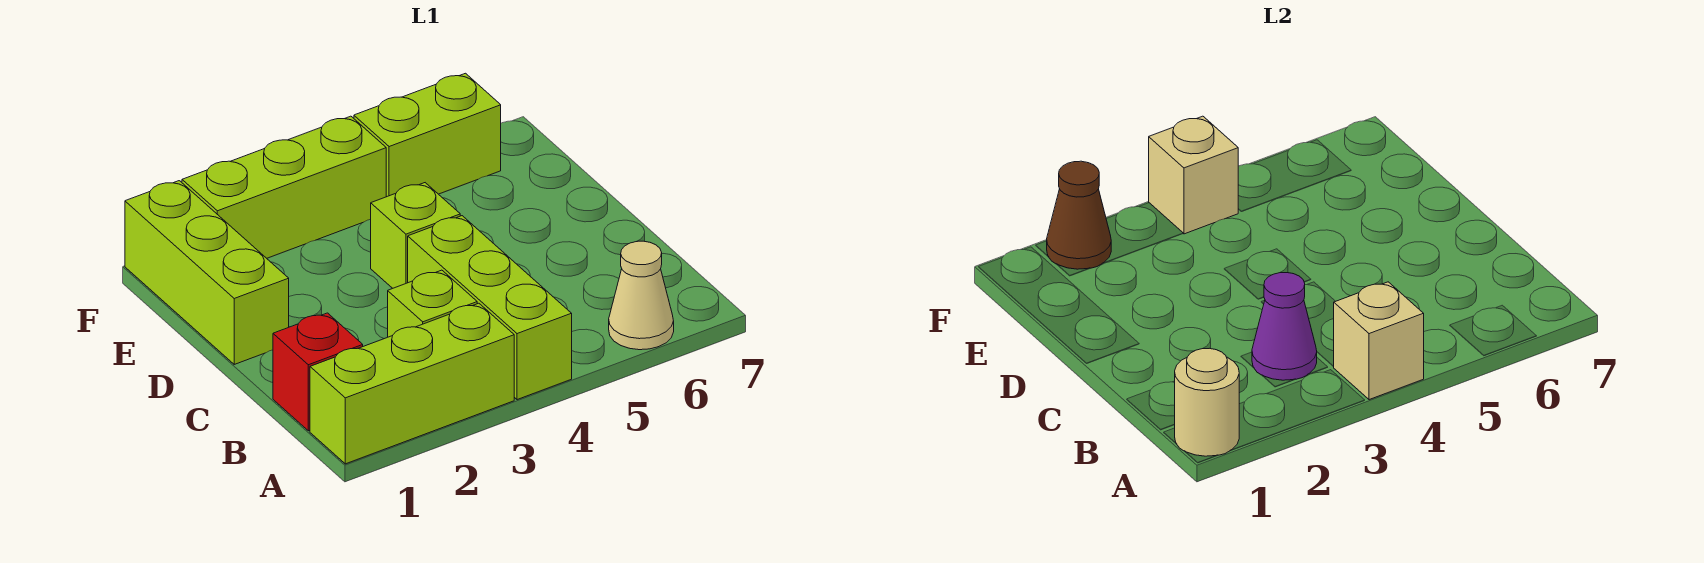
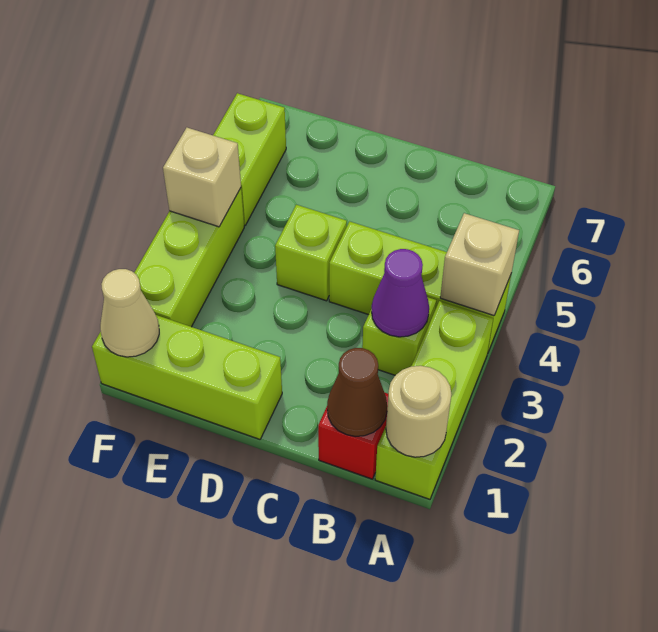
tan 1x1 cone [609,241,674,350] -> tan 1x1 cone moved to [100,269,159,357]
brown 1x1 cone [1047,161,1111,269] -> brown 1x1 cone moved to [327,348,387,436]

